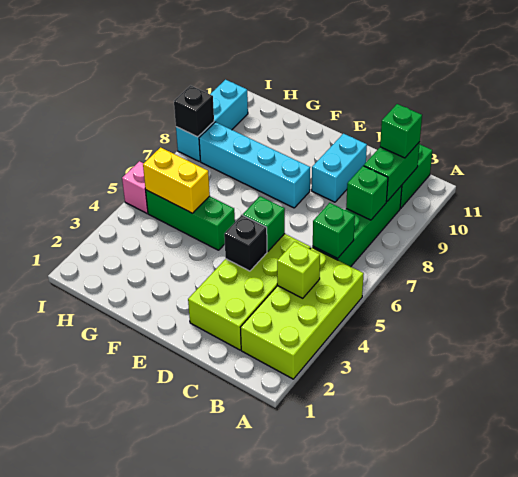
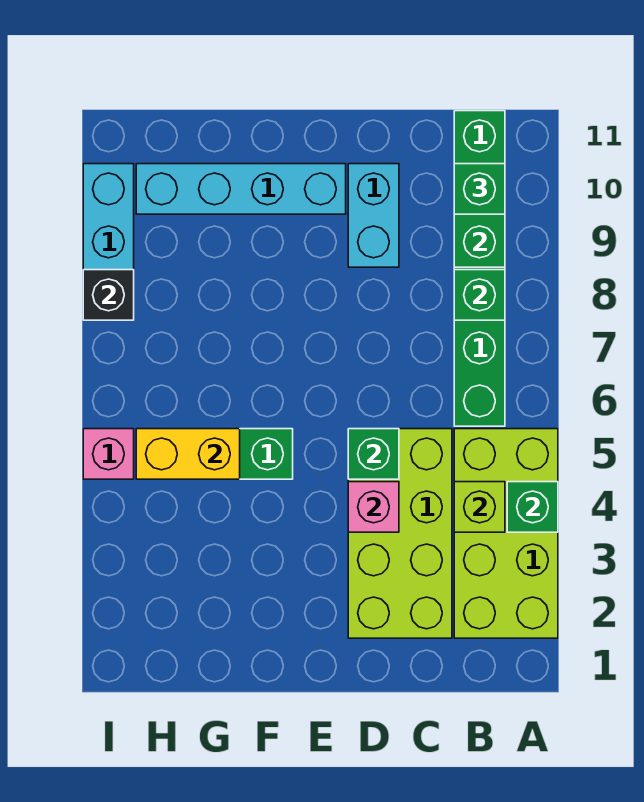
green 1x1 brick [313,203,355,258] -> green 1x1 brick moved to [507,482,558,532]
black 1x1 brick [224,215,267,271] -> pink 1x1 brick [348,482,399,532]
cyan 1x4 brick [199,122,310,208] -> cyan 1x4 brick moved to [136,164,346,214]

